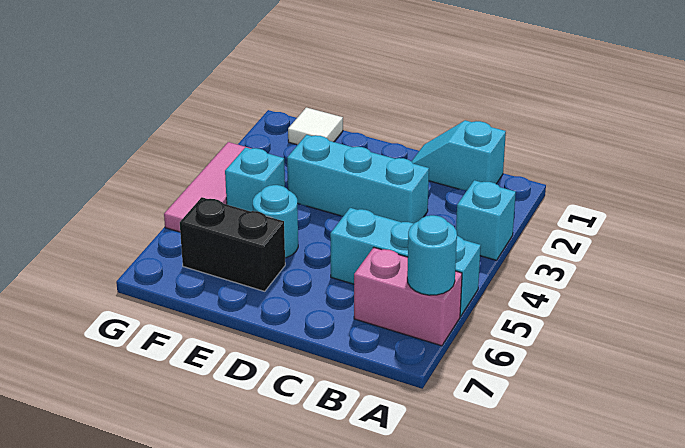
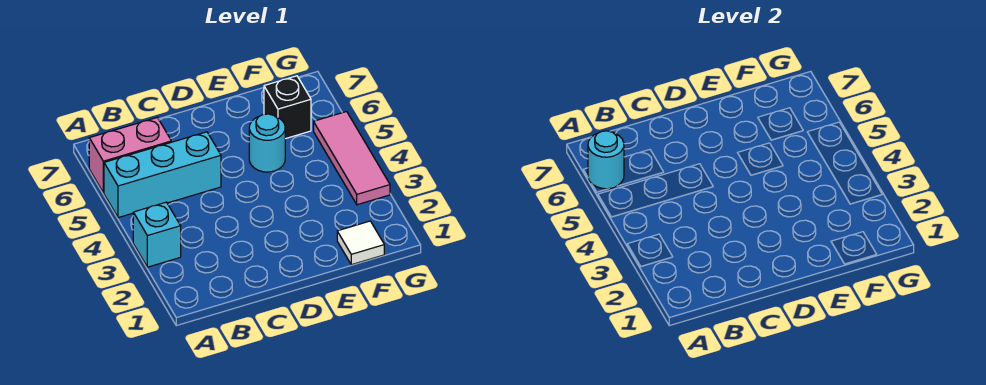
cyan 1x2 slope [411,120,506,191] -> none
cyan 1x3 brick [287,135,429,223] -> none
black 1x2 brick [180,197,285,291] -> black 1x1 brick [264,76,311,139]
cyan 1x1 brick [225,147,285,211] -> none

